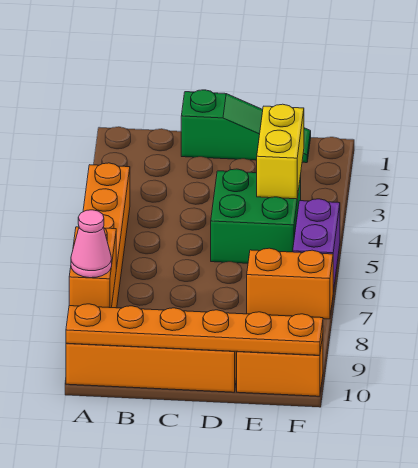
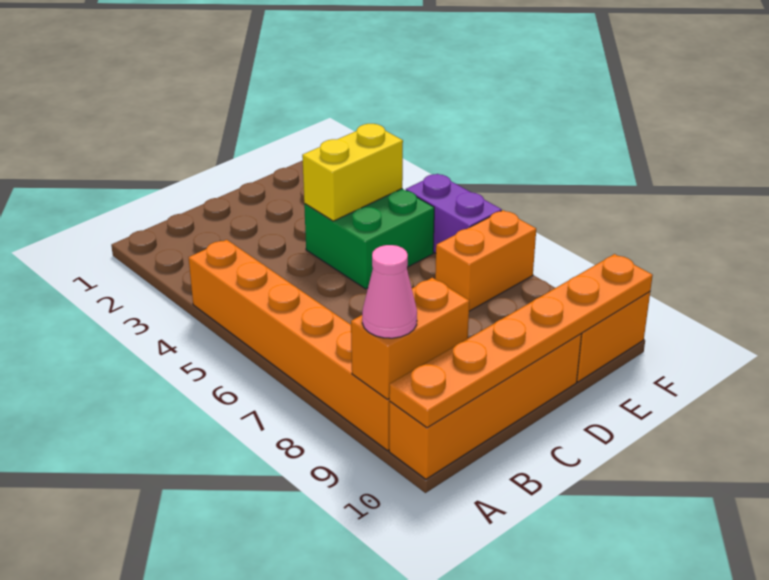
orange 1x2 brick [69,227,116,308] -> orange 1x2 brick turned to [351,278,469,399]
green 1x3 slope [181,90,311,163] -> none
yellow 1x2 brick [257,104,304,199] -> yellow 1x2 brick turned to [302,124,403,221]

